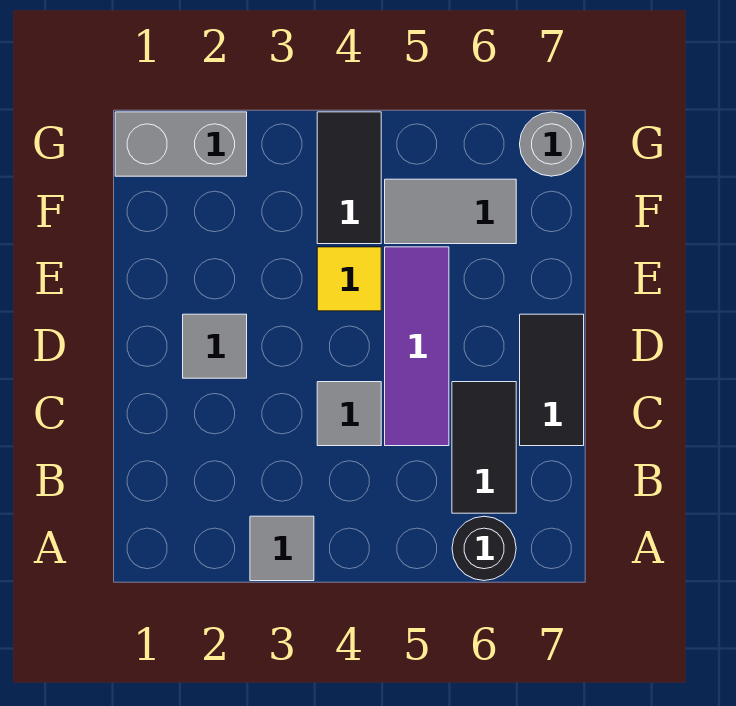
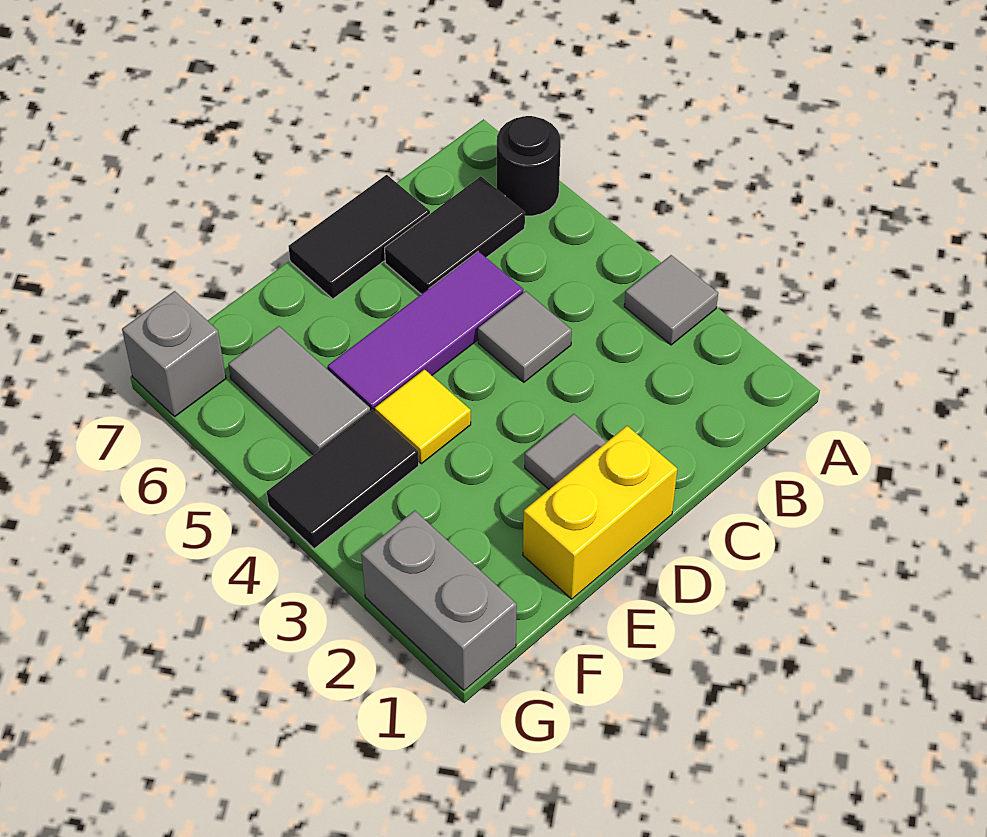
none -> yellow 1x2 brick [523,426,677,599]
grey 1x1 round brick [520,112,584,176] -> grey 1x1 brick [122,291,226,416]

